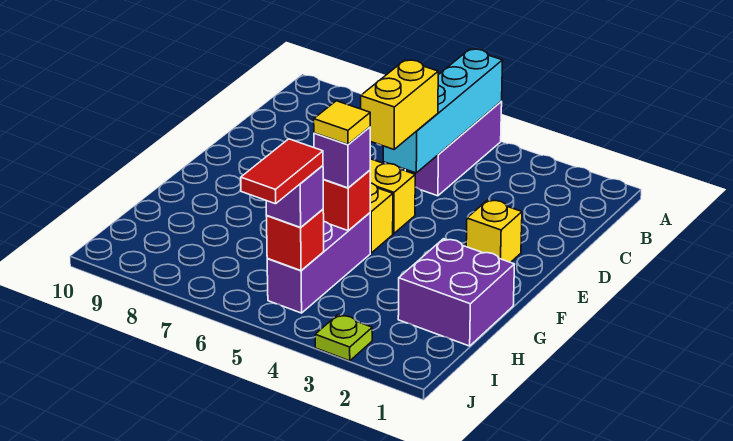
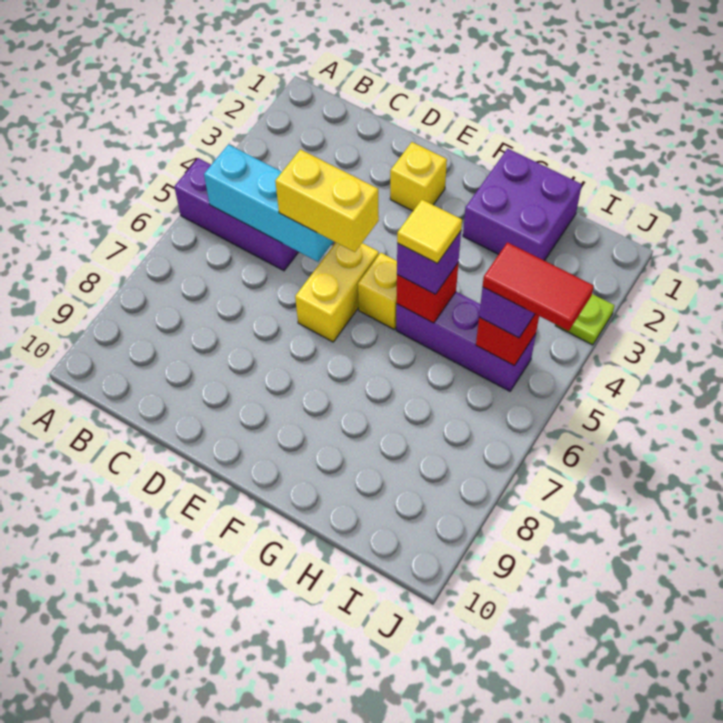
cyan 1x4 brick [383,49,503,173] -> cyan 1x3 brick [204,145,334,262]

